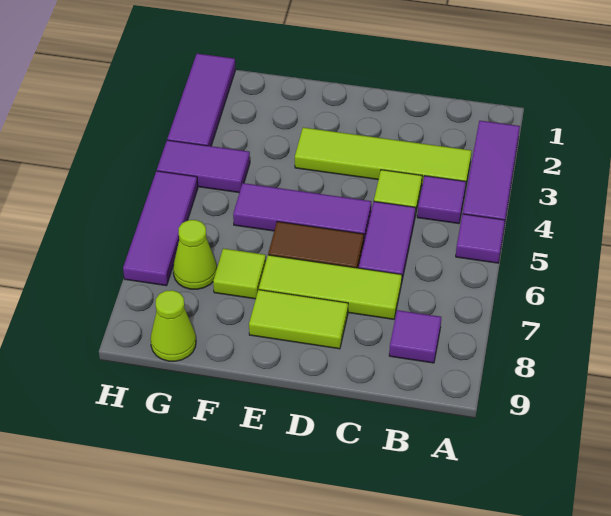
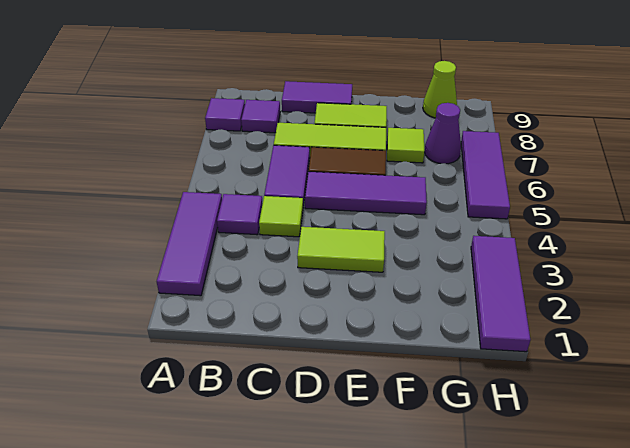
purple 1x1 tile [456,214,505,263] -> purple 1x1 tile moved to [205,98,245,131]
lime 1x4 tile [295,127,472,188] -> lime 1x2 tile [297,227,385,272]
purple 1x2 tile [157,140,250,193] -> purple 1x2 tile moved to [282,81,352,113]
lime 1x1 cone [173,220,217,289] -> purple 1x1 cone [425,103,461,164]

